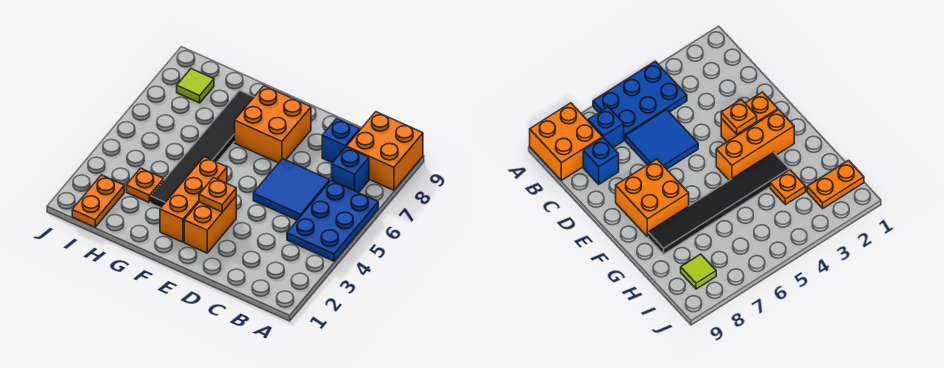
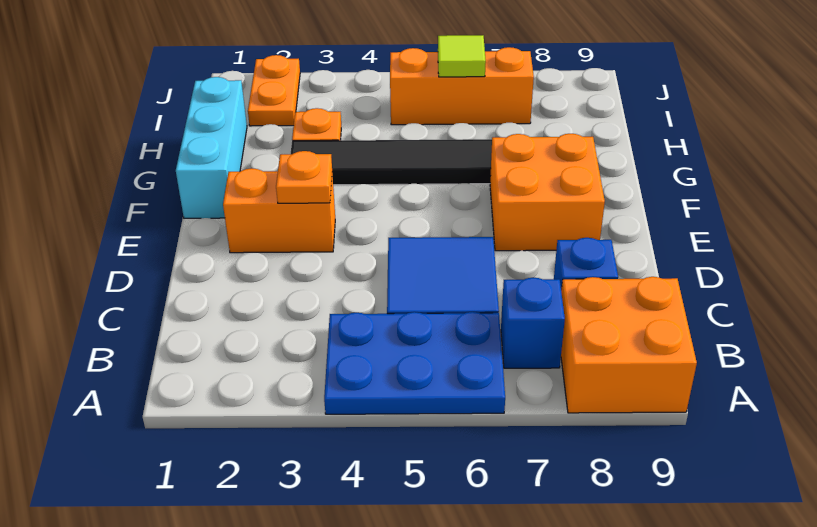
none -> cyan 1x3 brick [176,77,247,218]
orange 1x3 brick [160,157,227,242] -> orange 1x3 brick moved to [390,47,534,125]
orange 1x2 plate [72,175,124,227] -> orange 1x2 plate turned to [248,55,300,126]
lime 1x1 tile [177,69,214,103] -> lime 1x1 tile moved to [438,35,486,77]

